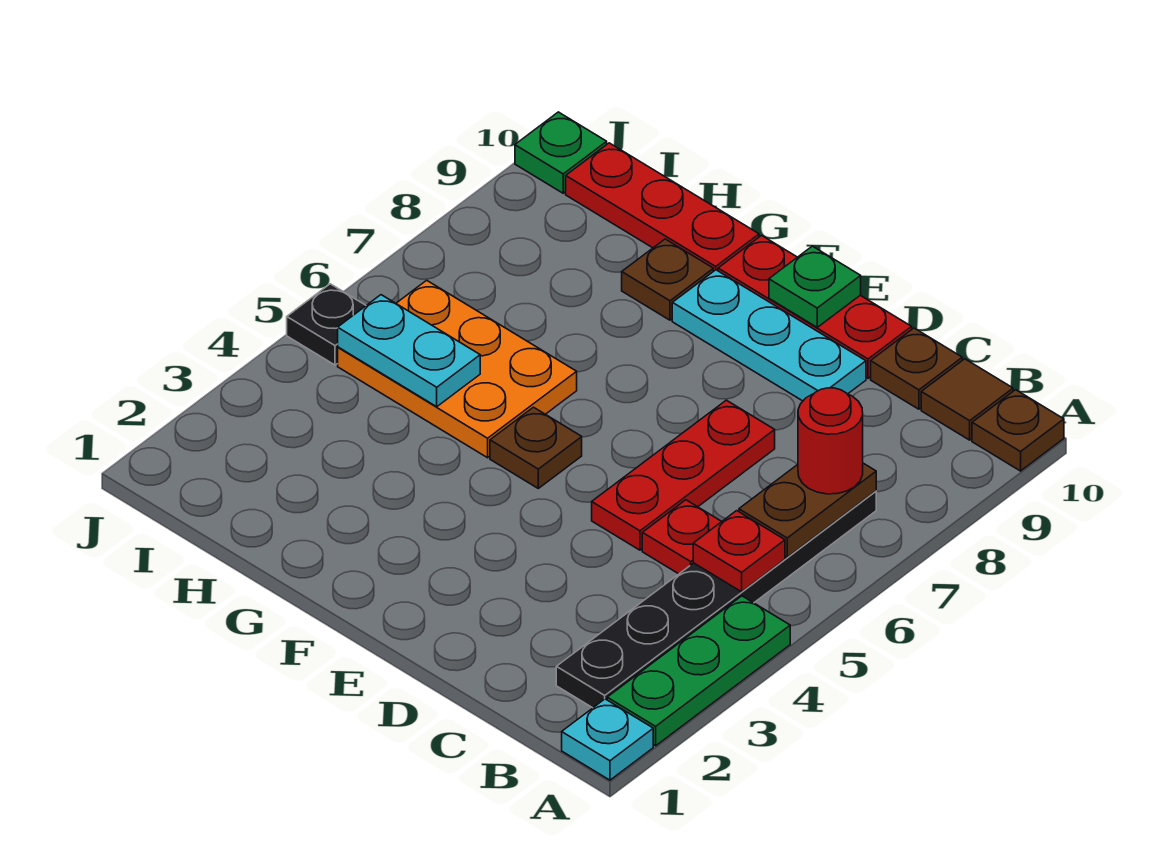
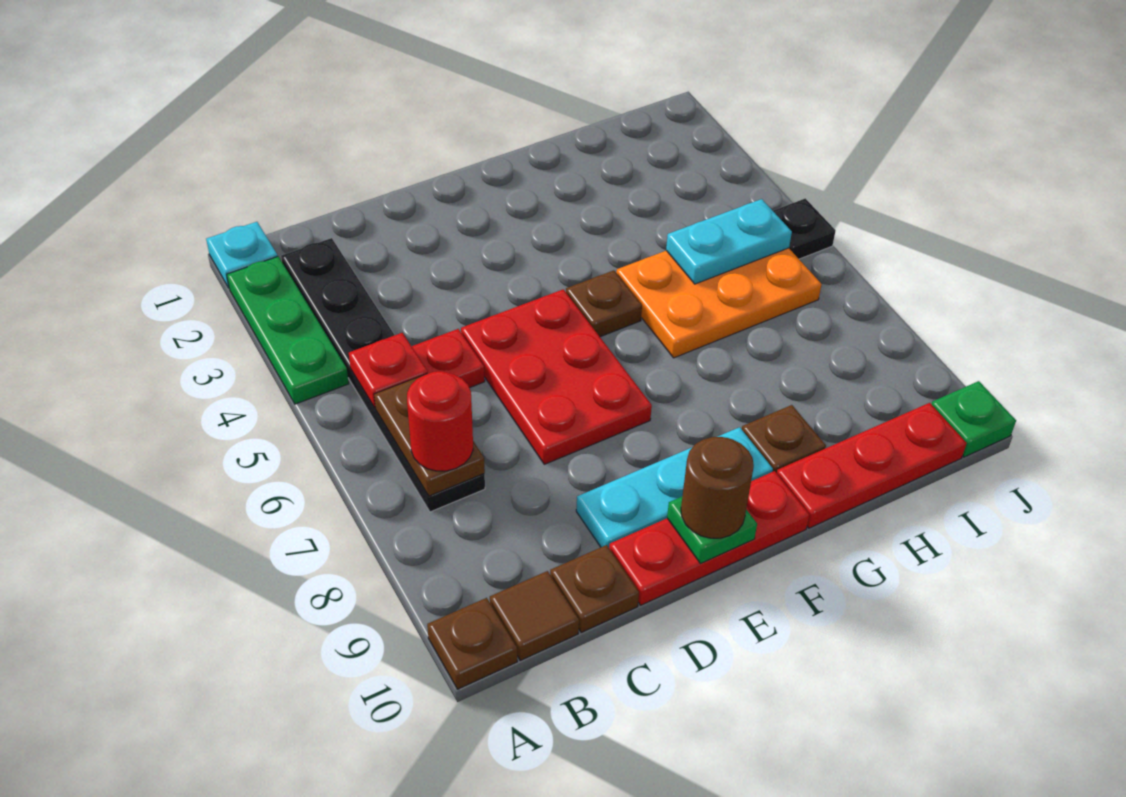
red 1x3 plate [592,400,775,550] -> red 2x3 plate [461,289,652,464]
none -> brown 1x1 round brick [681,437,754,538]

